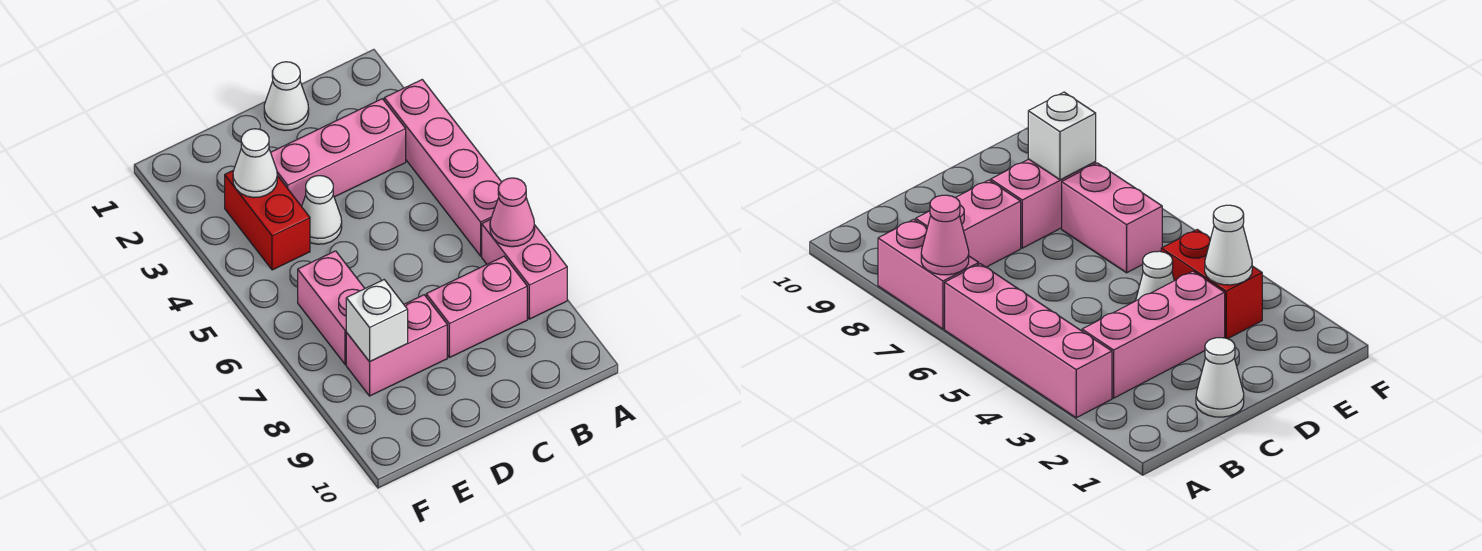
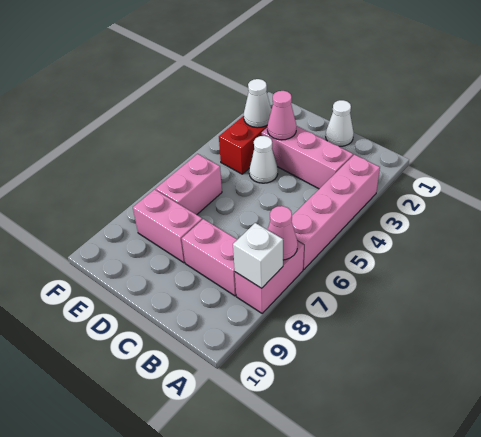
none -> pink 1x1 cone [267,91,296,140]
white 1x1 brick [346,280,408,362] -> white 1x1 brick moved to [233,223,283,288]

